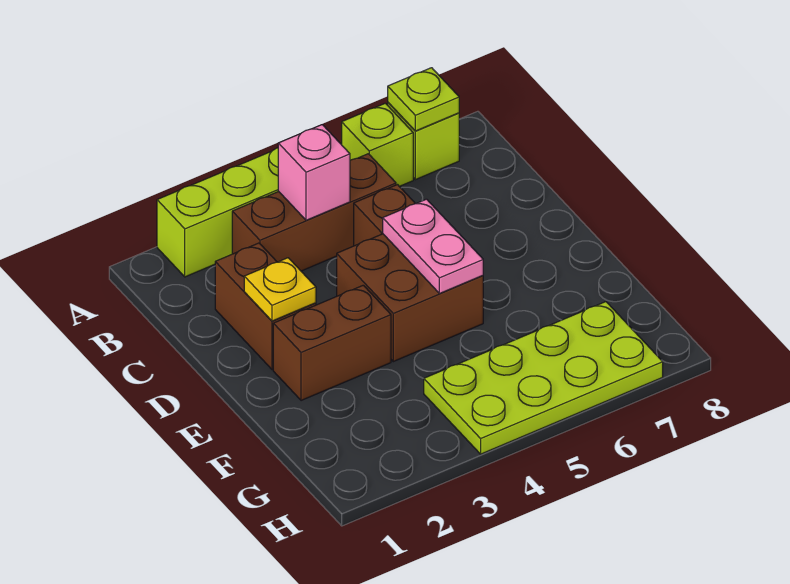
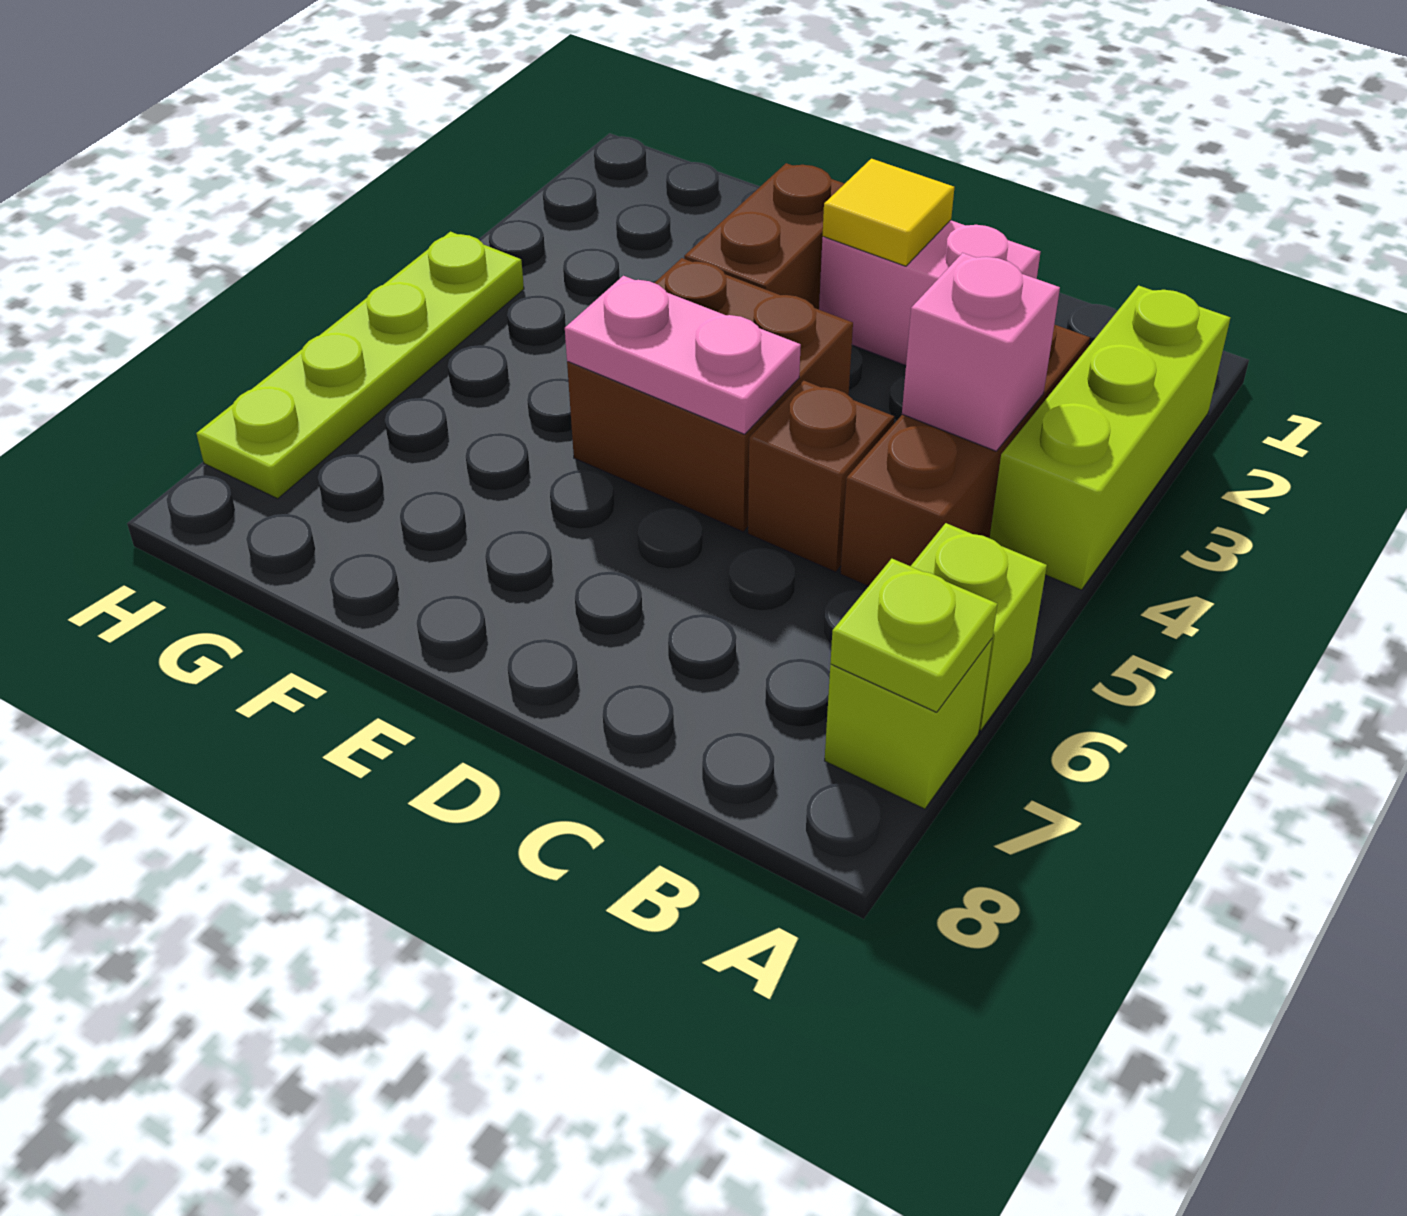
brown 1x2 brick [215,243,316,370] -> pink 1x2 brick [819,220,1040,366]
yellow 1x1 plate [244,258,316,321] -> yellow 1x1 tile [823,159,954,266]
lime 2x4 plate [424,302,663,454] -> lime 1x4 plate [196,232,524,499]

